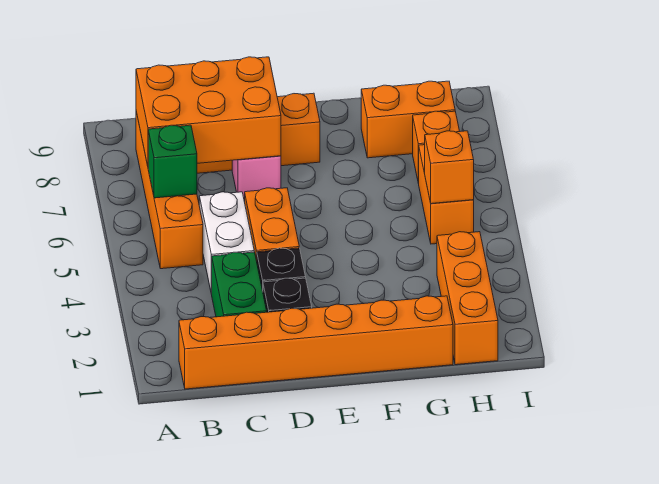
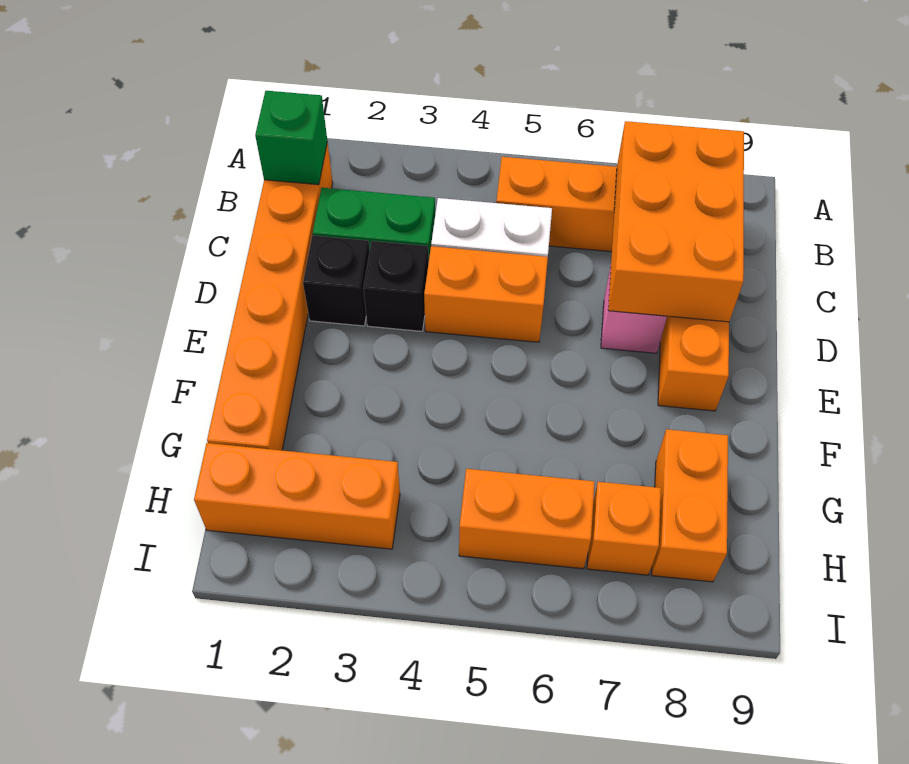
green 1x1 brick [148,125,197,198] -> green 1x1 brick moved to [255,91,327,185]
orange 1x1 brick [425,131,474,204] -> none

